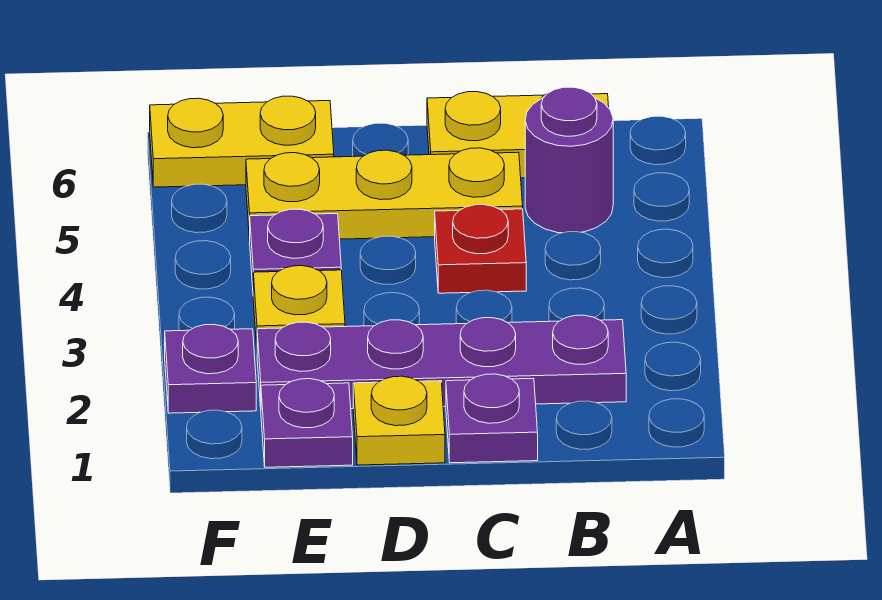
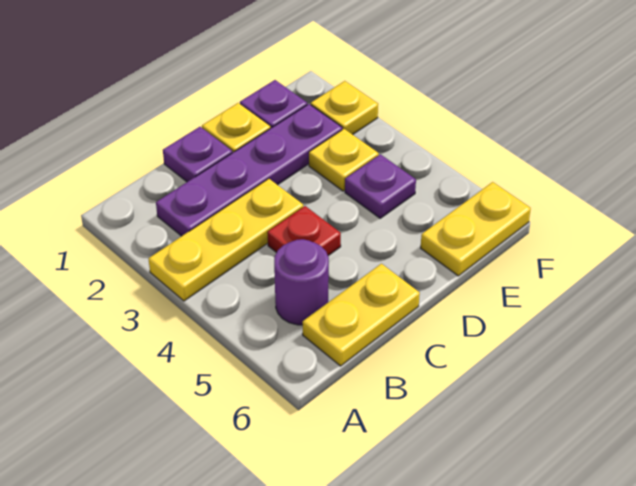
yellow 1x3 plate [246,148,523,241] -> yellow 1x3 plate moved to [149,179,303,301]
purple 1x1 plate [165,324,256,413] -> yellow 1x1 plate [311,81,378,135]

